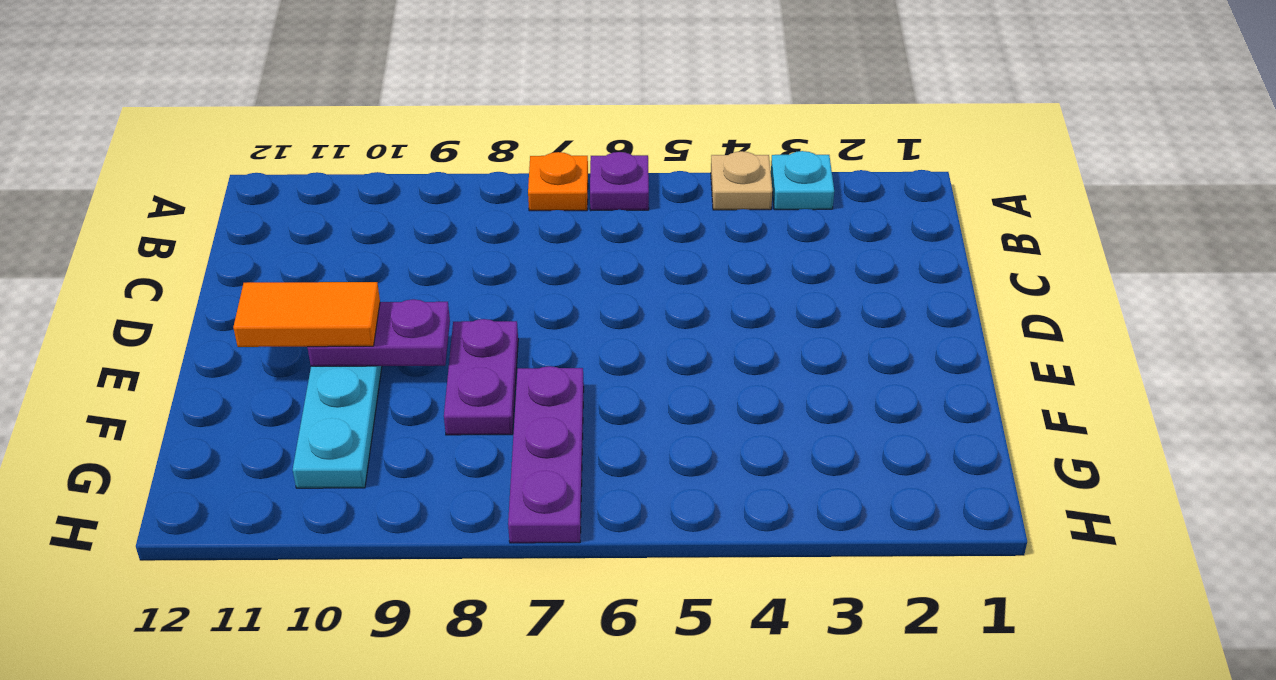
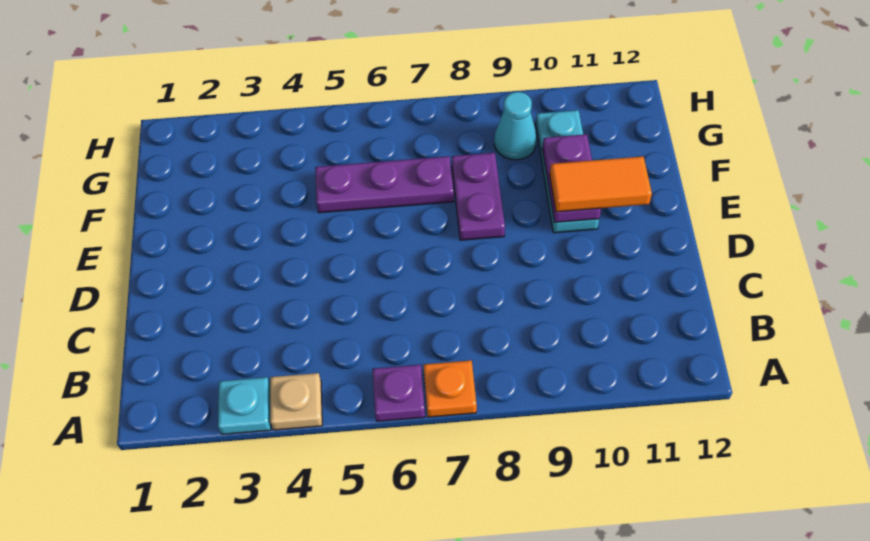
purple 1x2 plate [307,299,450,366] -> purple 1x2 plate turned to [542,134,601,222]
purple 1x3 plate [508,366,584,543] -> purple 1x3 plate turned to [315,156,454,213]
none -> cyan 1x1 cone [494,92,537,160]

